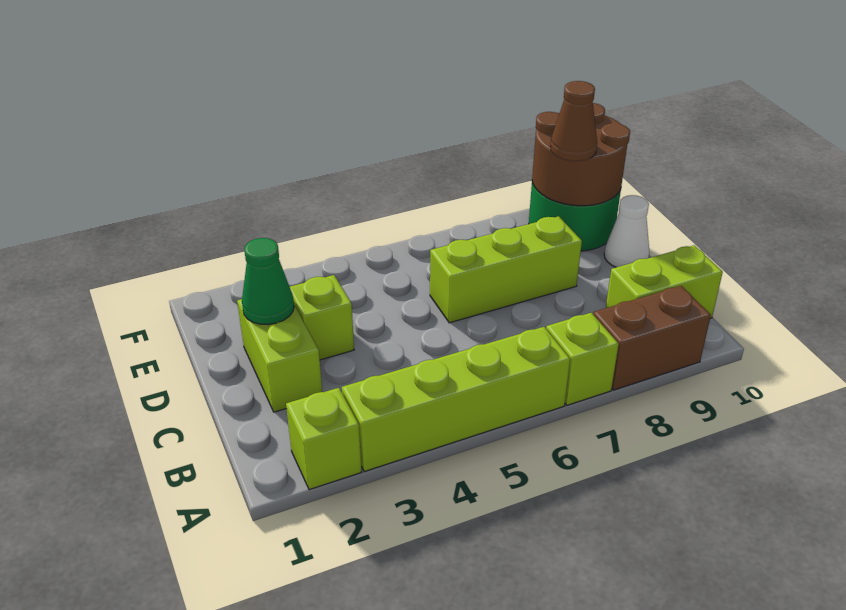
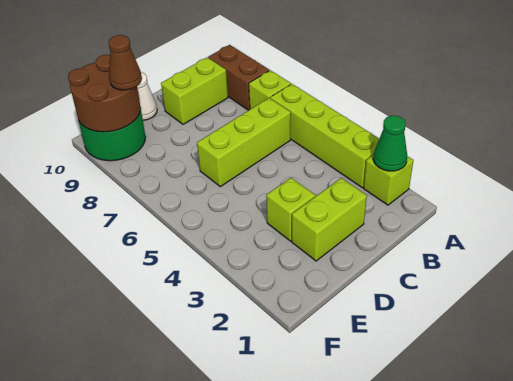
lime 1x2 brick [606,245,723,318] -> lime 1x2 brick turned to [161,57,228,124]
green 1x1 cone [242,238,294,325] -> green 1x1 cone moved to [373,116,407,171]
lime 1x3 brick [430,216,582,323] -> lime 1x3 brick turned to [197,98,291,187]

